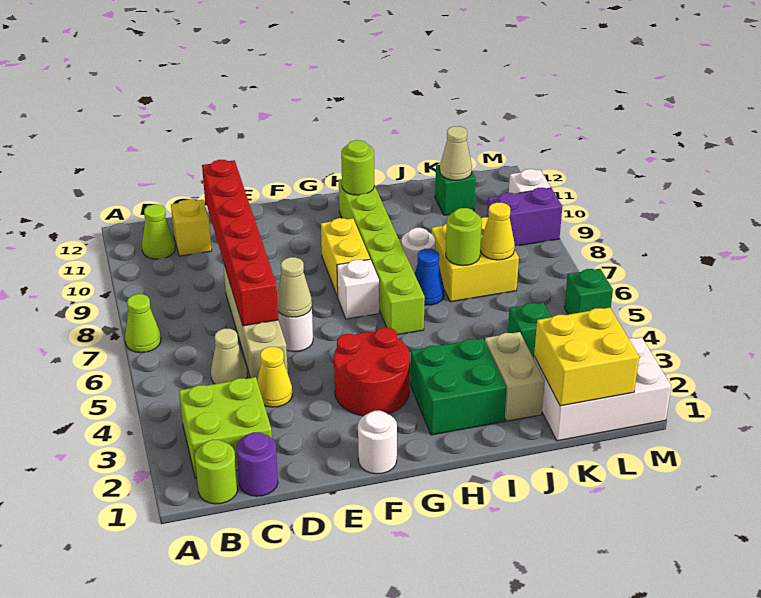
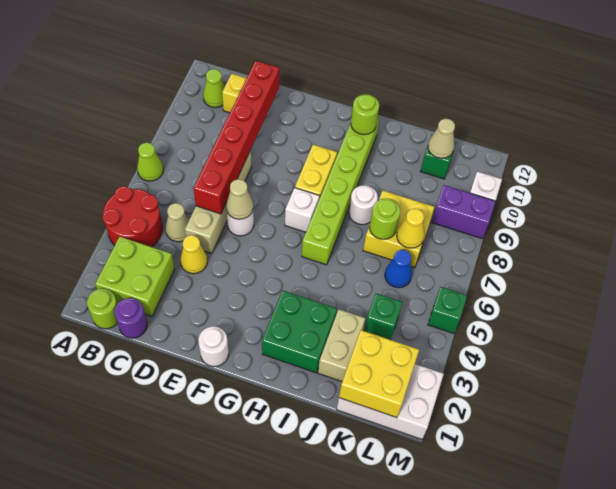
red 2x2 round brick [334,328,410,416] -> red 2x2 round brick moved to [102,186,162,247]
blue 1x1 cone [415,249,445,305] -> blue 1x1 cone moved to [385,250,412,288]

